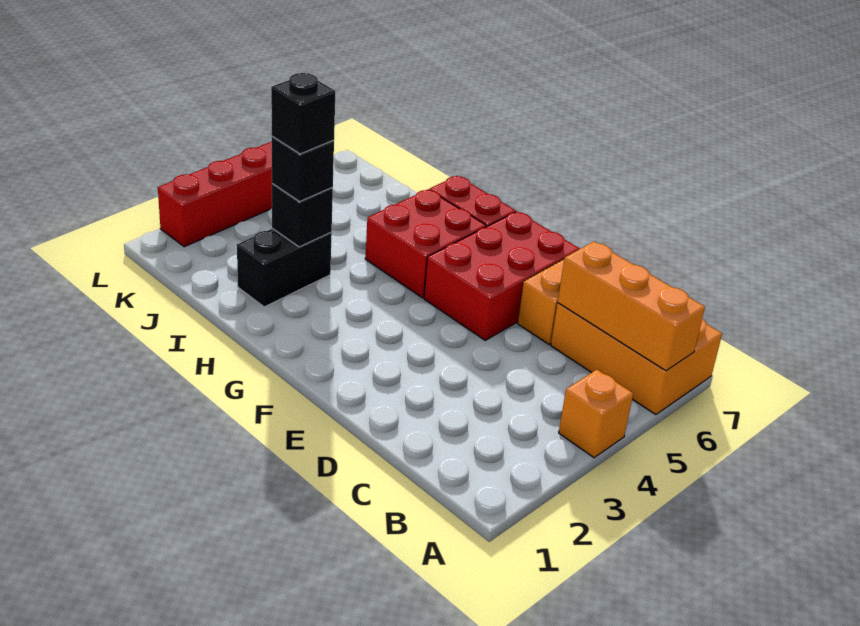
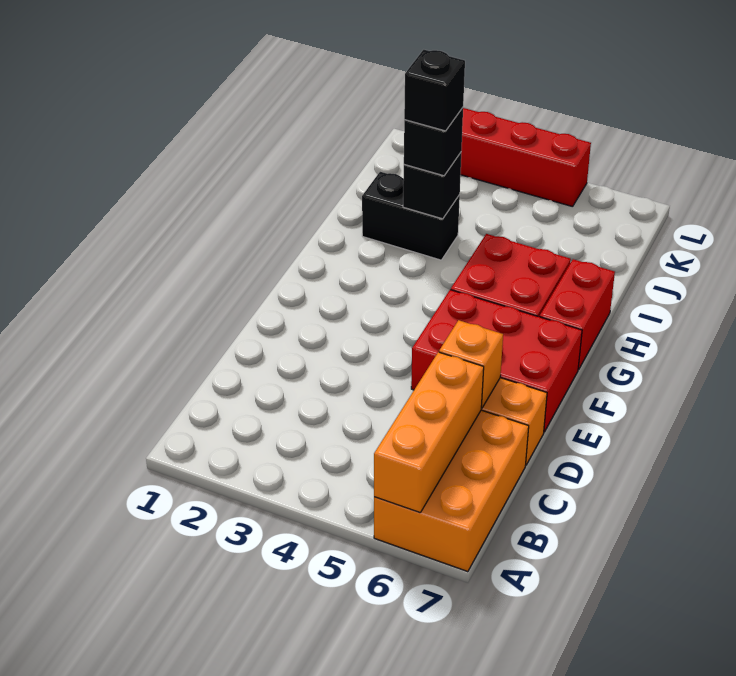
orange 1x1 brick [559,370,633,458] -> orange 1x1 brick moved to [439,320,503,408]

